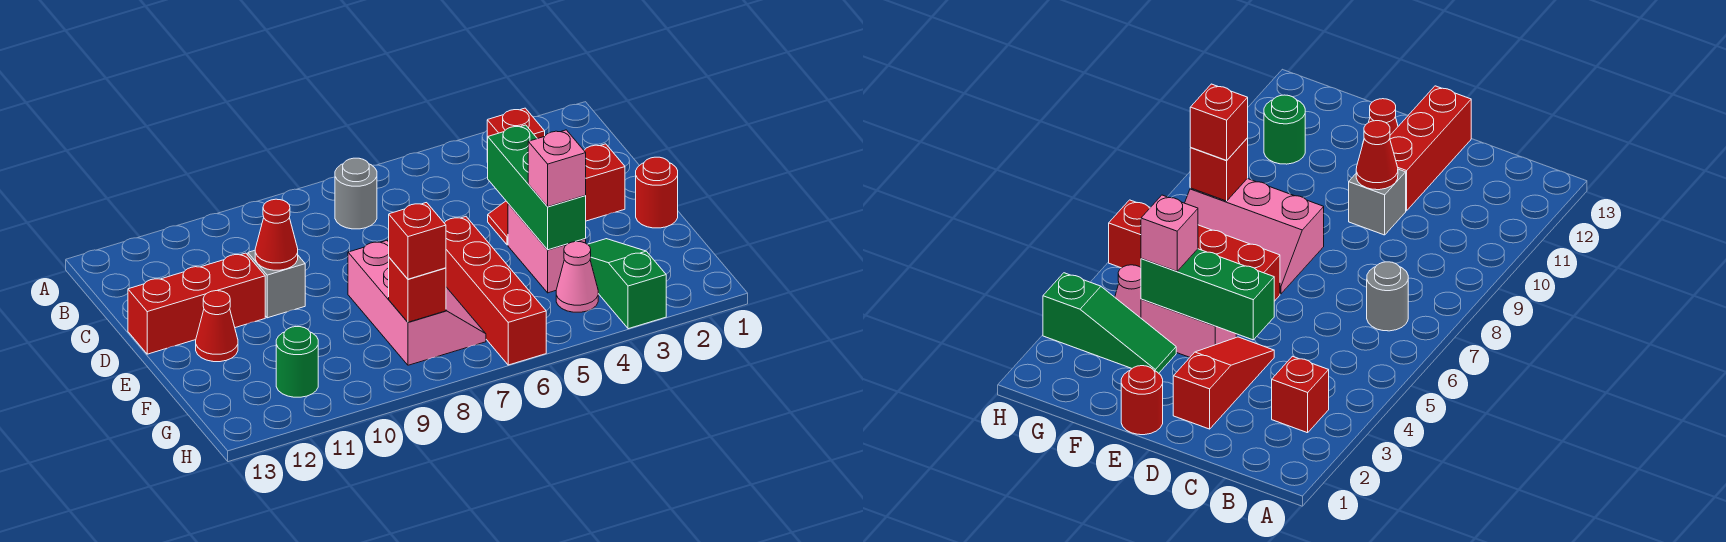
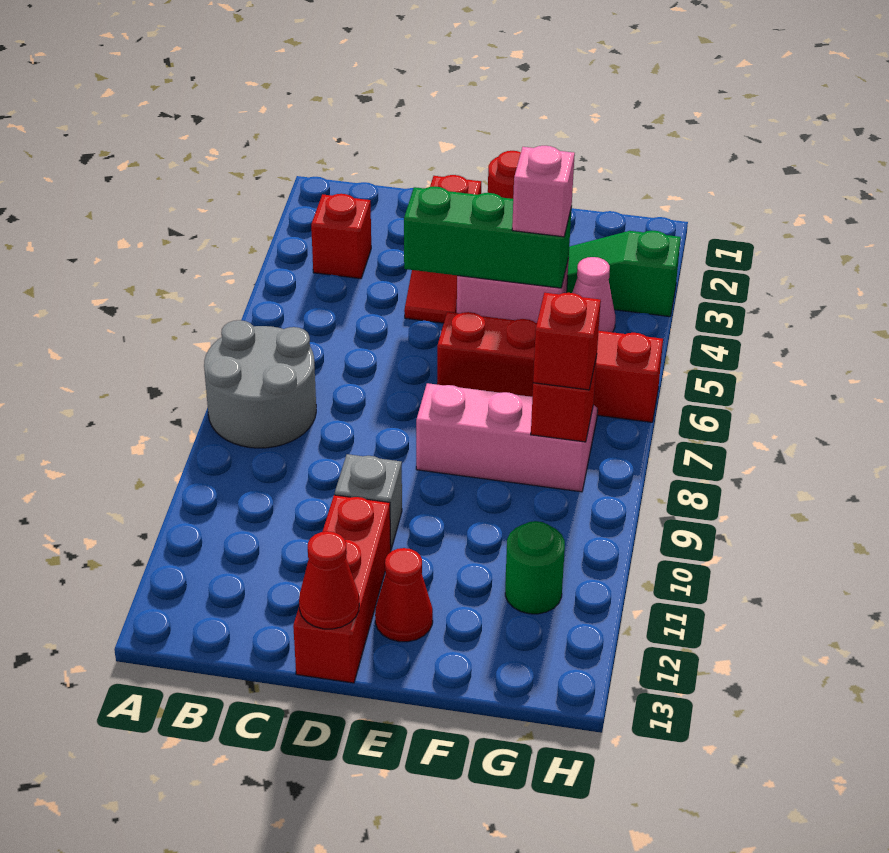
grey 1x1 round brick [335,158,377,229] -> grey 2x2 round brick [204,320,316,448]
red 1x1 cone [255,199,298,270] -> red 1x1 cone moved to [299,531,359,629]

